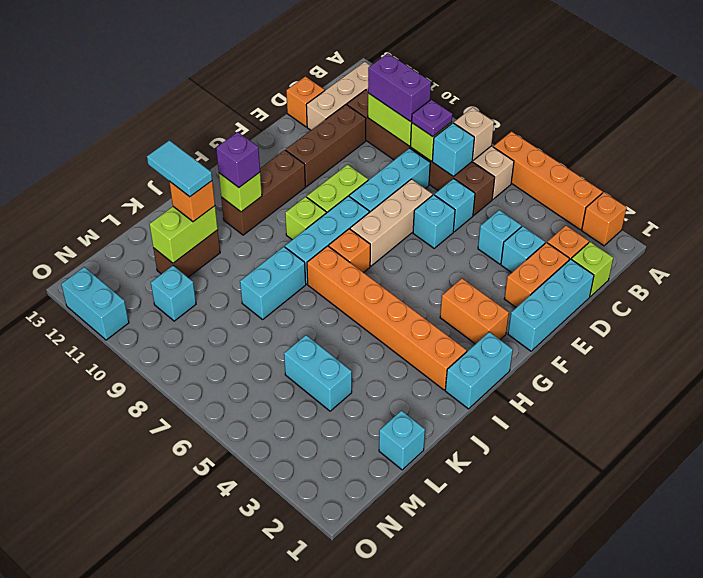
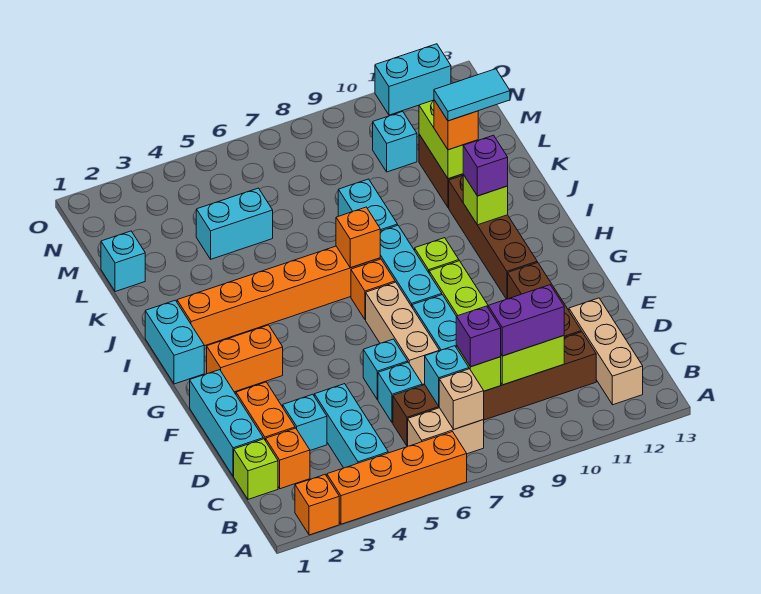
purple 1x1 plate [412,100,452,137] -> purple 1x1 brick [456,306,501,367]
cyan 1x1 brick [478,210,521,264] -> cyan 1x3 brick [314,384,388,468]
orange 1x1 brick [286,76,325,127] -> orange 1x1 brick moved to [336,207,380,268]
brown 1x3 brick [221,150,305,235] -> brown 1x4 brick [449,175,537,299]

